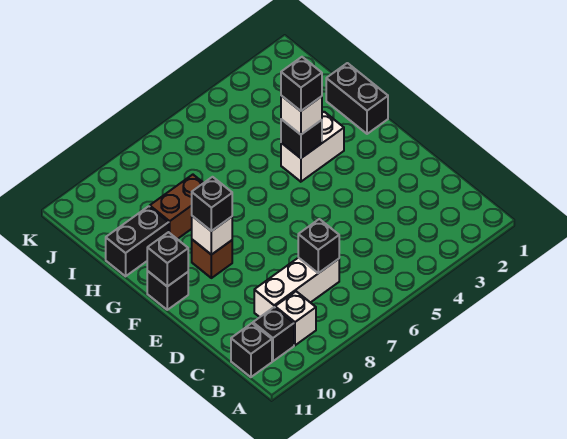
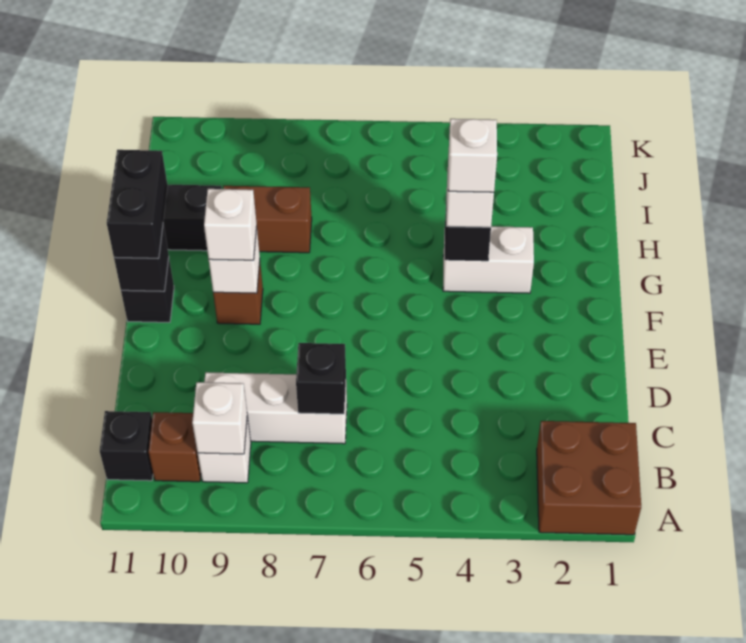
none -> brown 2x2 brick [537,421,641,535]
none -> white 1x1 brick [192,382,247,454]
black 1x1 brick [253,307,294,361] -> brown 1x1 brick [149,412,201,482]
black 1x1 brick [192,177,232,231] -> white 1x1 brick [204,189,257,260]
black 1x2 brick [326,63,388,134] -> black 1x2 brick moved to [107,150,168,258]
black 1x1 brick [281,57,322,111] -> white 1x1 brick [448,119,497,192]

